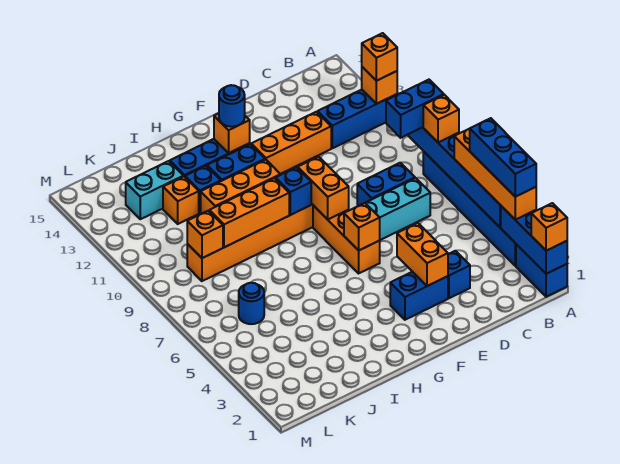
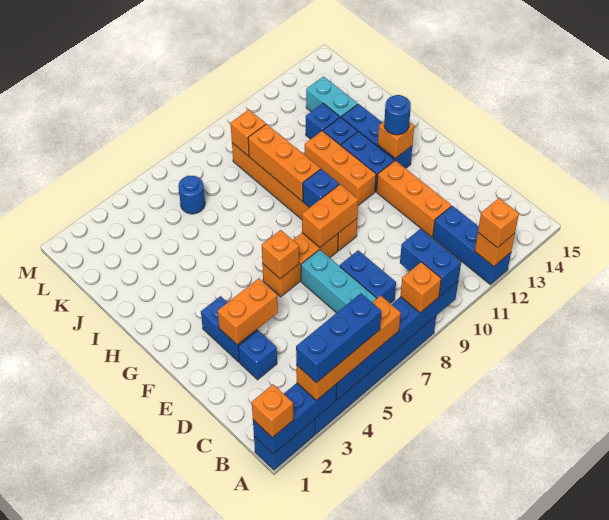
orange 1x1 brick [163,177,199,224] -> blue 1x1 brick [306,103,340,139]

